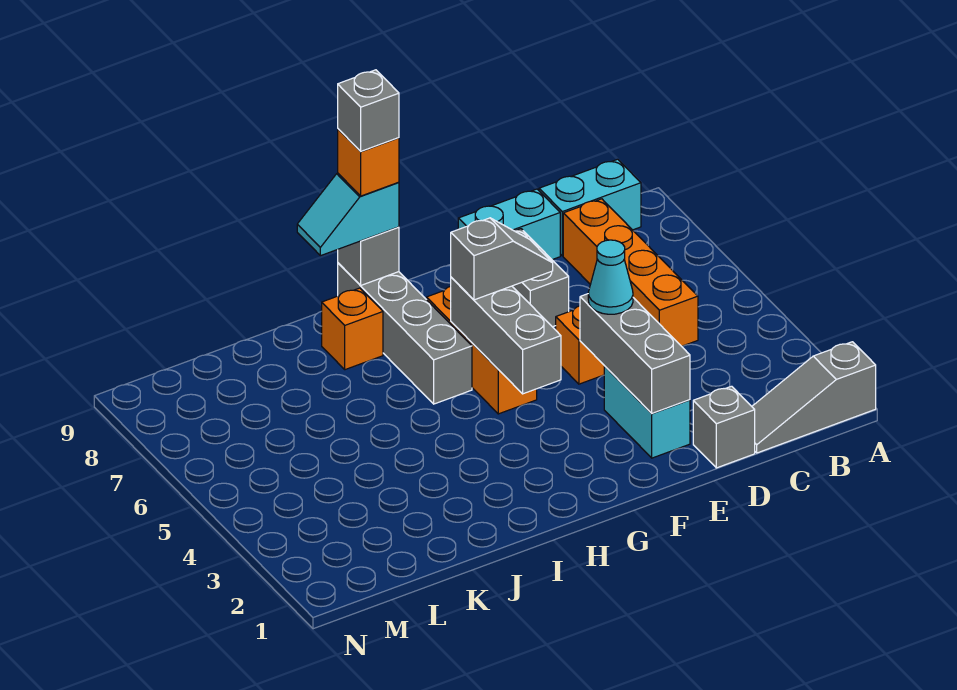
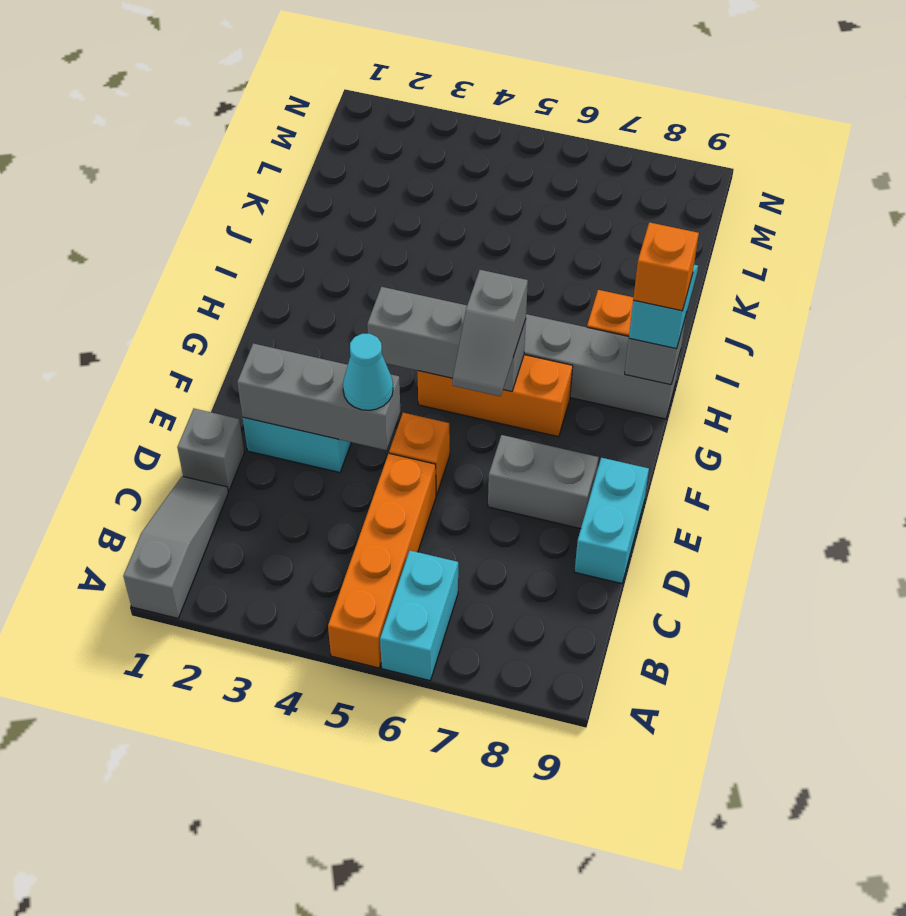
cyan 1x2 brick [539,159,641,256] -> cyan 1x2 brick moved to [380,551,458,680]
orange 1x4 brick [563,199,698,346] -> orange 1x4 brick turned to [328,453,436,668]
grey 1x1 brick [338,70,399,151] -> none

